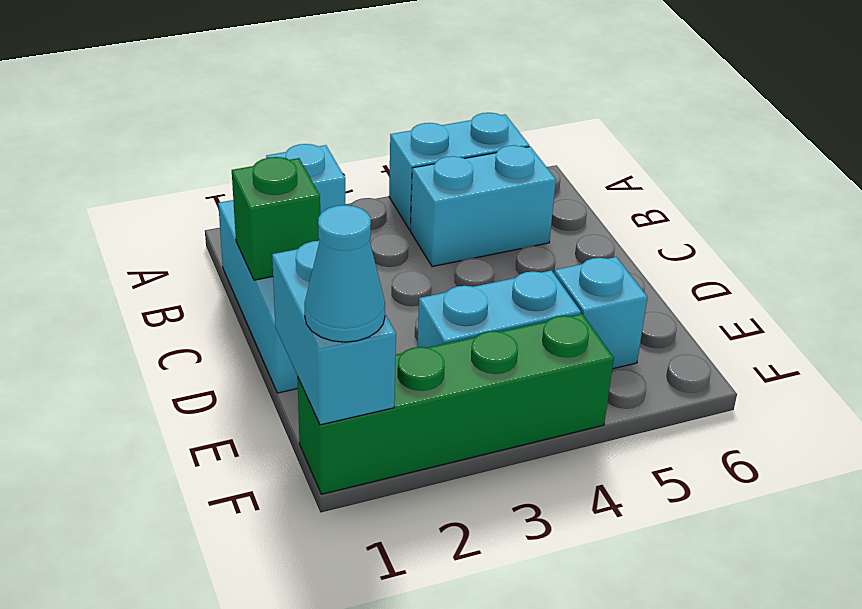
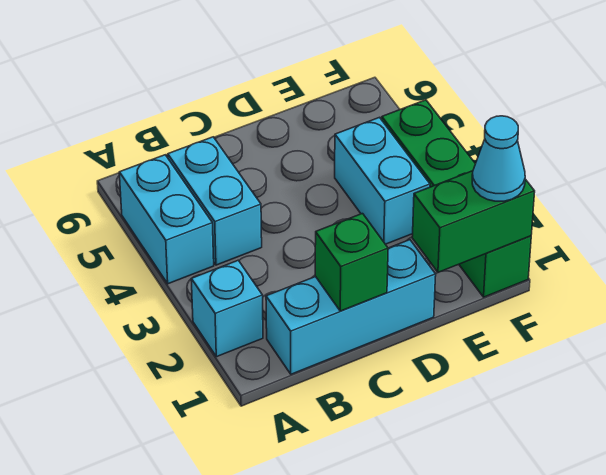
cyan 1x2 brick [272,241,396,425] -> green 1x2 brick [412,171,535,272]
cyan 1x1 brick [554,257,647,369] -> none

